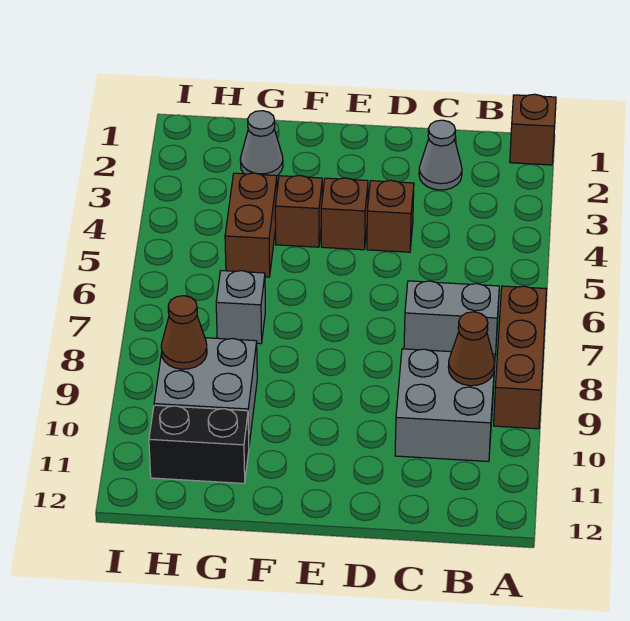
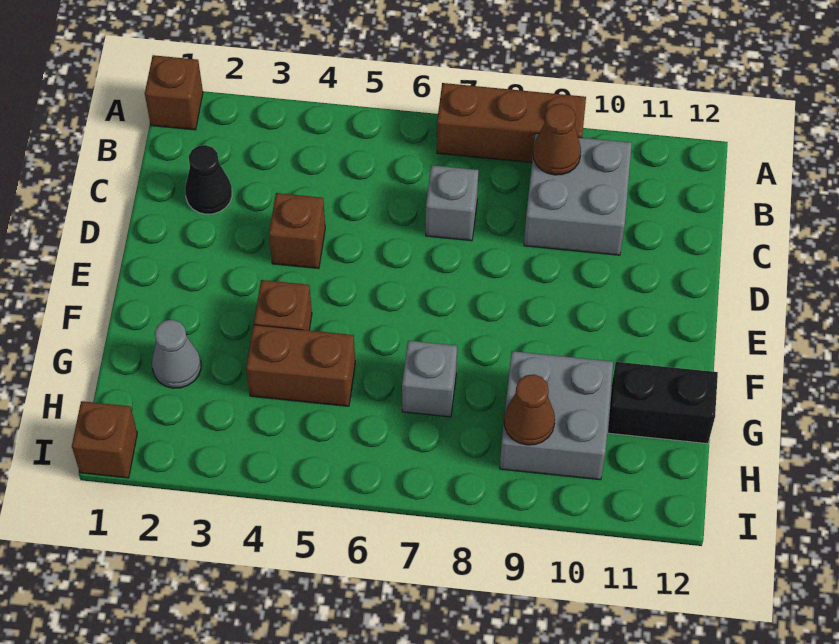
grey 1x2 brick [404,281,499,356] -> grey 1x1 brick [426,165,478,241]
grey 1x1 cone [419,120,462,190] -> black 1x1 cone [185,145,232,214]
brown 1x1 brick [321,178,368,250] -> brown 1x1 brick moved to [72,401,137,478]
black 1x2 brick [149,405,249,483] -> black 1x2 brick turned to [607,362,718,444]

